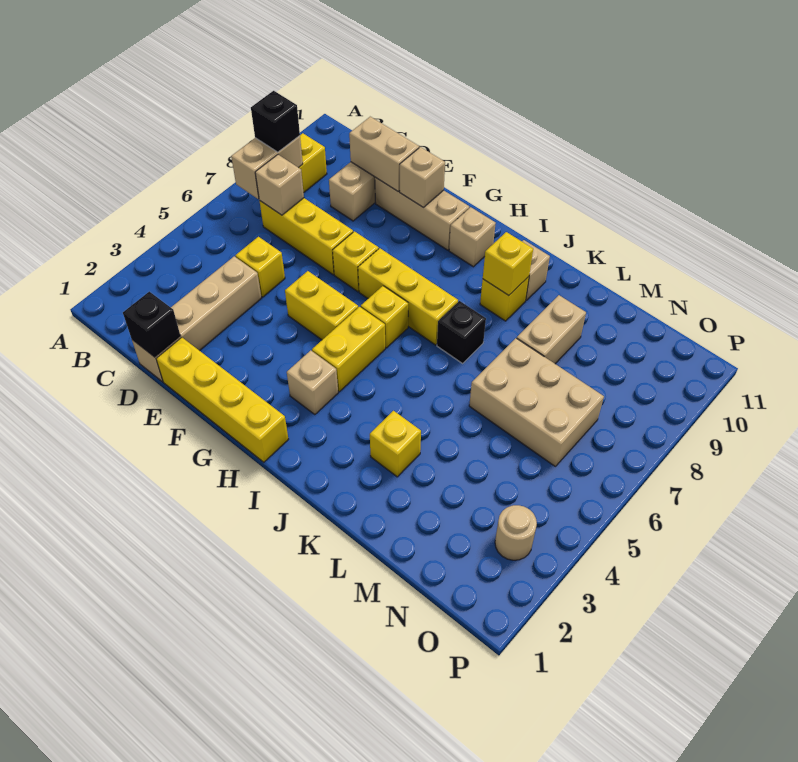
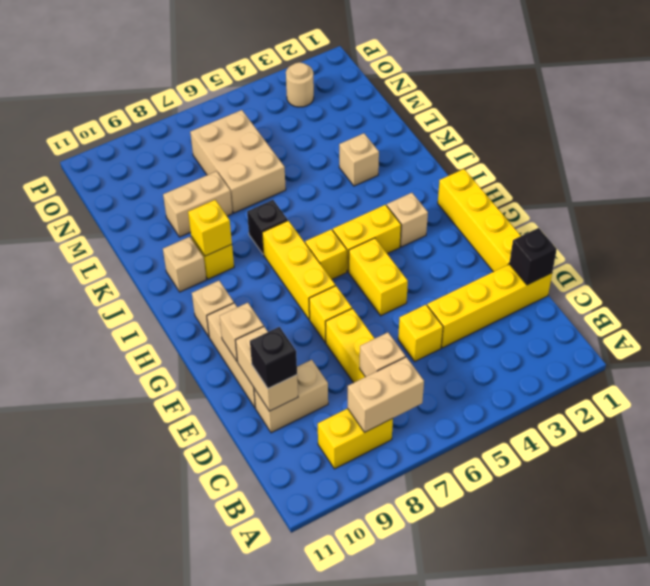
black 1x1 brick [251,91,300,152] -> black 1x1 brick moved to [250,327,297,388]
tan 1x4 brick [132,256,261,382] -> yellow 1x4 brick [427,264,552,348]
yellow 1x1 brick [370,411,421,477] -> tan 1x1 brick [339,133,379,186]

